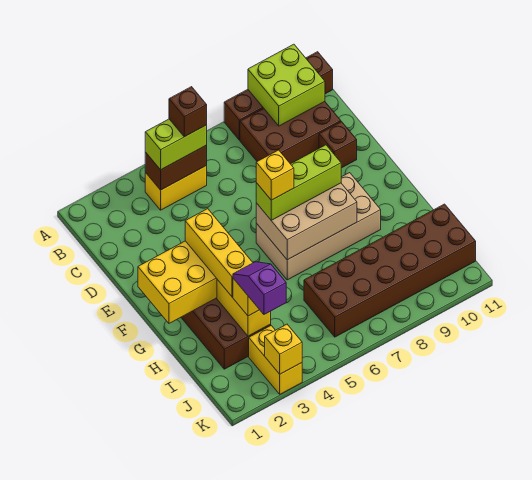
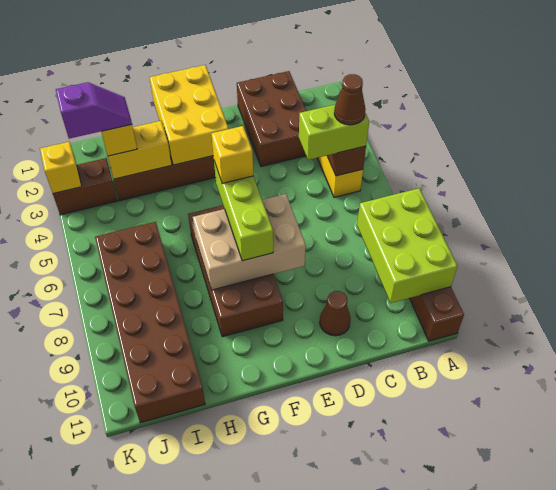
lime 2x2 brick [248,44,325,126] -> lime 2x3 brick [357,188,457,303]
lime 1x2 brick [145,119,207,170] -> lime 1x2 brick turned to [299,105,369,160]
brown 1x1 brick [169,87,207,137] -> brown 1x1 cone [334,74,365,125]
brown 2x3 brick [240,102,341,164] -> brown 2x3 brick moved to [237,71,306,166]
brown 1x1 brick [319,122,357,168] -> brown 1x1 cone [320,291,351,336]
yellow 1x3 brick [185,209,253,297] -> none
tan 2x4 brick [256,173,381,280] -> brown 2x4 brick [188,205,283,337]
tan 2x3 brick [256,183,357,260] -> tan 2x3 brick turned to [193,194,306,290]
yellow 1x2 brick [249,326,302,394] -> brown 1x2 brick [53,158,117,215]

